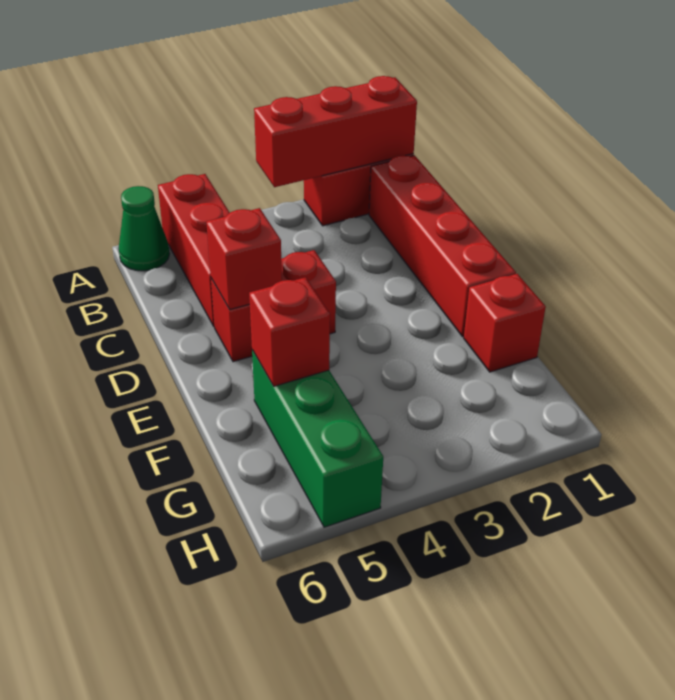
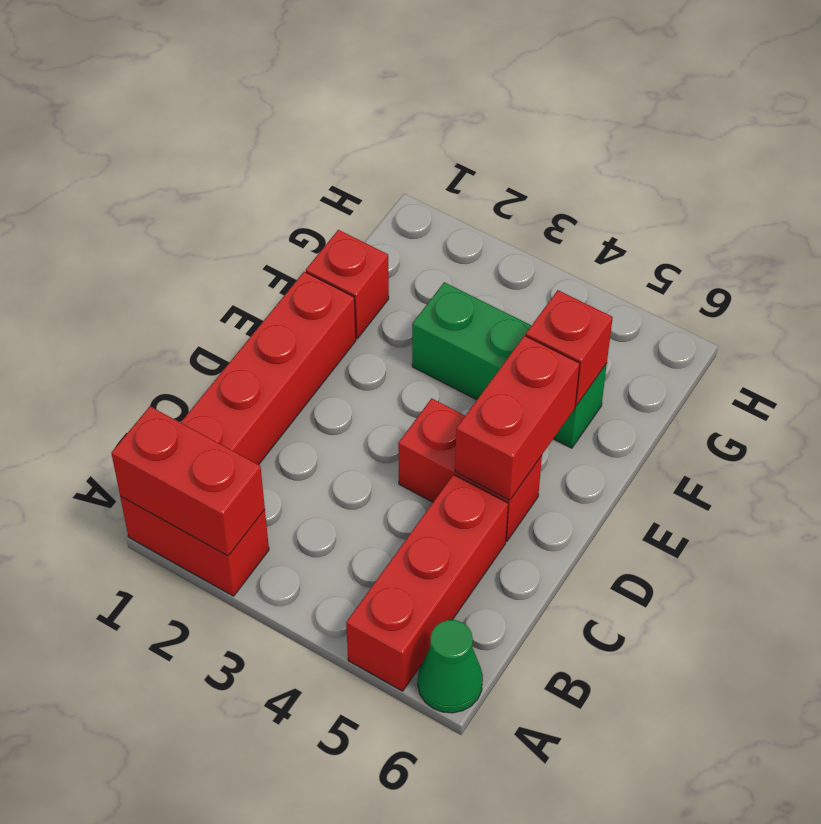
red 1x3 brick [254,76,417,187] -> red 1x2 brick [111,407,265,556]
red 1x1 brick [206,208,282,310] -> red 1x2 brick [455,336,580,500]
green 1x3 brick [252,350,383,527] -> green 1x3 brick turned to [412,282,607,448]

